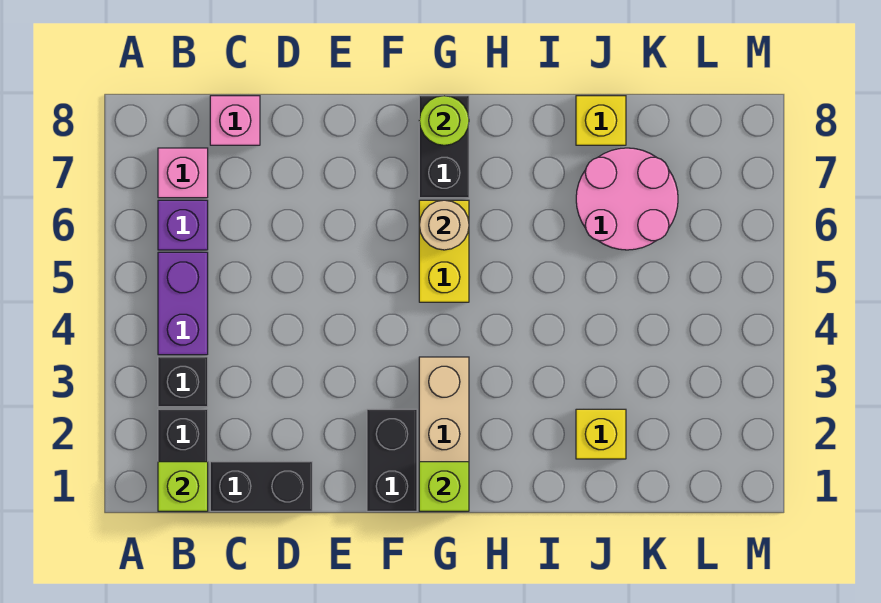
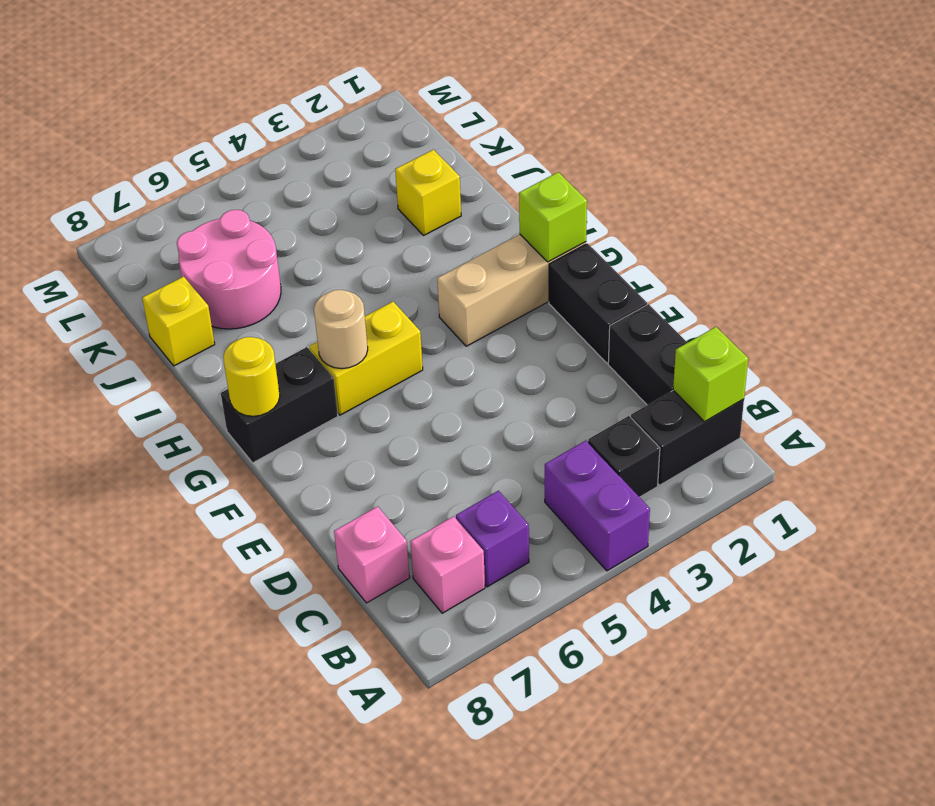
purple 1x2 brick [158,252,208,355] -> purple 1x2 brick turned to [545,441,650,571]
black 1x2 brick [367,409,417,511] -> black 1x2 brick turned to [549,243,647,363]
lime 1x1 round brick [419,96,469,145] -> yellow 1x1 round brick [223,337,280,416]

